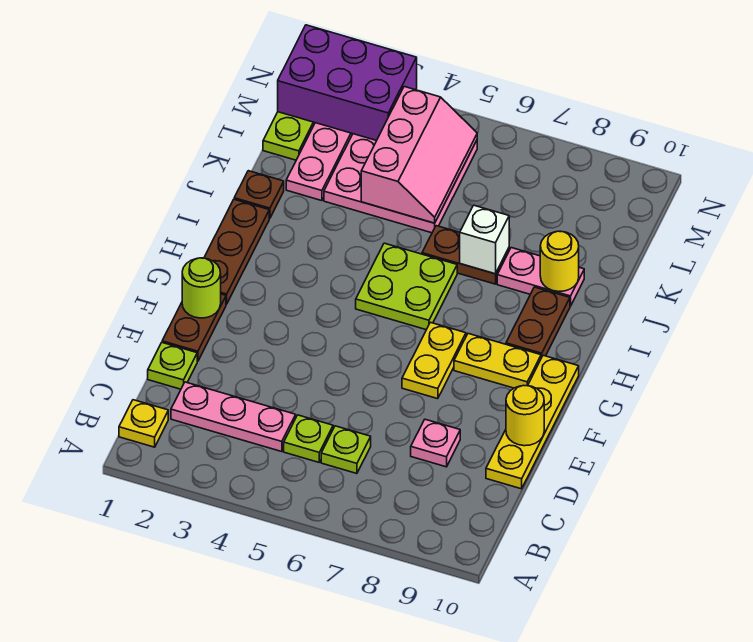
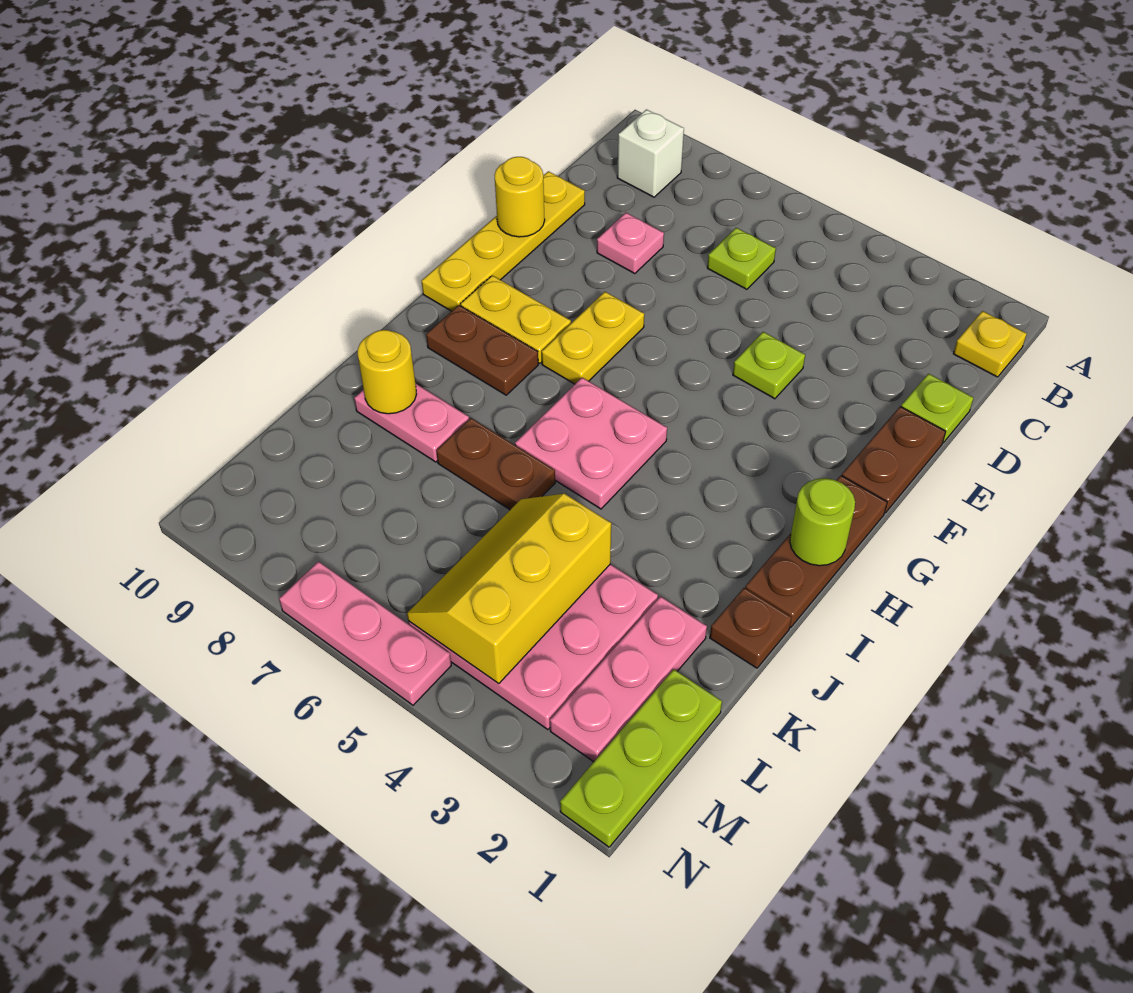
pink 1x3 plate [171,382,296,452] -> pink 1x3 plate moved to [279,561,451,705]
lime 1x1 plate [284,415,333,462] -> lime 1x1 plate moved to [733,332,805,399]
lime 1x1 round brick [182,258,221,318] -> lime 1x1 round brick moved to [790,478,855,566]
lime 2x2 plate [356,243,457,330] -> pink 2x2 plate [515,378,667,509]
brown 1x2 plate [506,287,570,358] -> brown 1x2 plate turned to [426,305,538,395]
white 1x1 brick [460,205,509,274] -> white 1x1 brick moved to [617,110,684,197]
pink 2x3 slope [361,87,477,223] -> yellow 2x3 slope [407,494,611,684]
purple 2x3 brick [278,25,417,141] -> none

